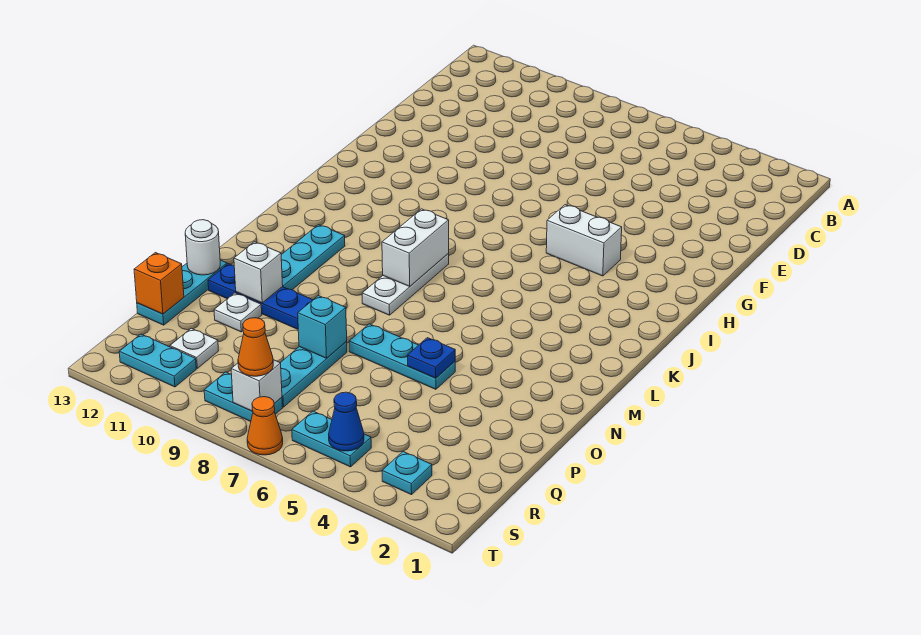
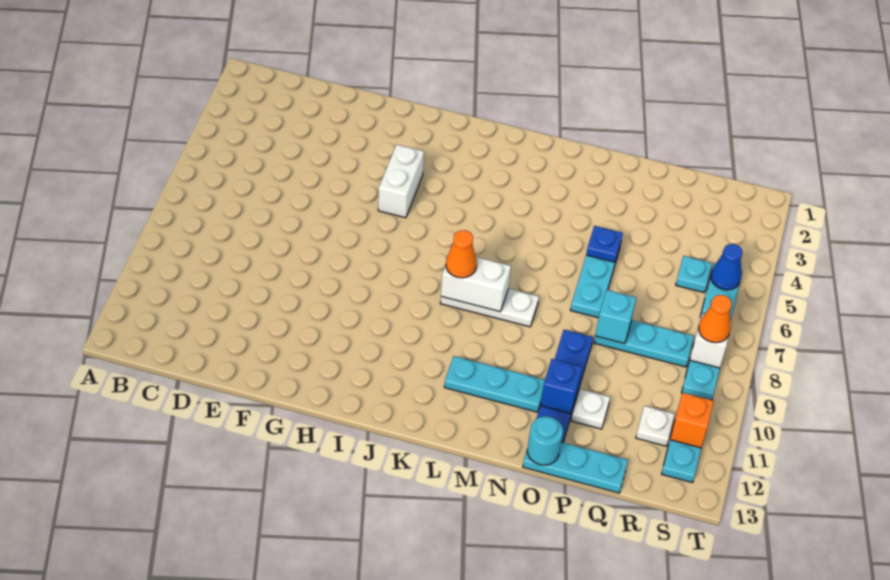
white 1x1 brick [234,242,283,303] -> blue 1x1 brick [540,359,582,414]
white 1x1 round brick [185,220,220,275] -> cyan 1x1 round brick [527,416,563,465]
orange 1x1 brick [134,253,184,314] -> orange 1x1 brick moved to [670,393,714,448]
cyan 1x1 plate [382,452,432,495] -> cyan 1x1 plate moved to [676,256,712,292]
orange 1x1 cone [247,397,283,455] -> orange 1x1 cone moved to [446,230,477,278]

